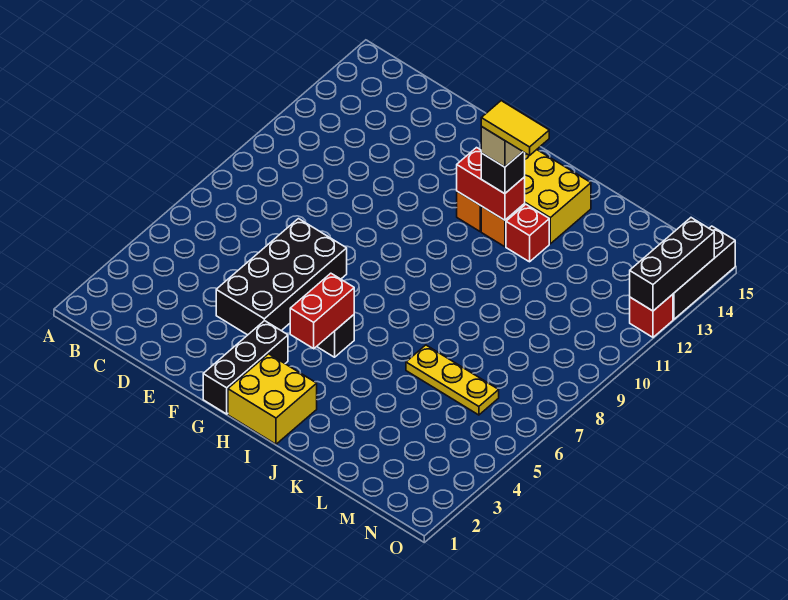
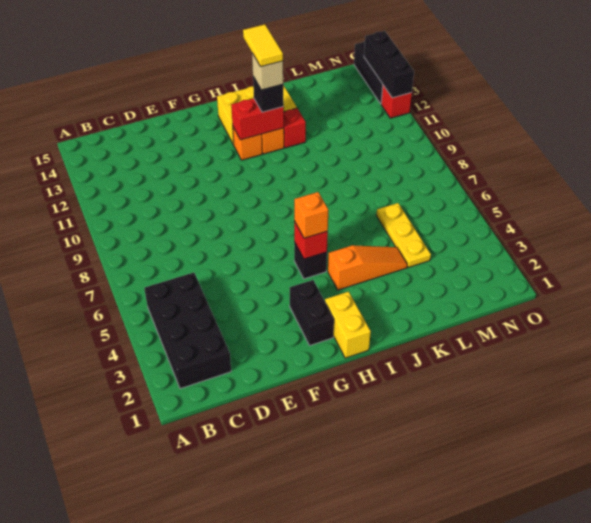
black 2x4 brick [216,219,347,335] -> black 2x4 brick moved to [144,273,231,389]
black 1x3 brick [203,321,288,414] -> black 1x2 brick [290,280,334,346]
yellow 2x2 brick [228,354,317,444] -> yellow 1x2 brick [325,292,371,358]
red 1x2 brick [290,273,354,349] -> red 1x1 brick [294,221,328,259]
none -> orange 1x1 brick [294,192,328,238]
none -> orange 1x3 slope [328,245,407,290]
yellow 1x2 tile [481,101,549,155] -> yellow 1x2 tile turned to [243,24,283,67]
yellow 1x3 plate [406,345,499,415] -> yellow 1x3 plate turned to [376,203,431,268]

